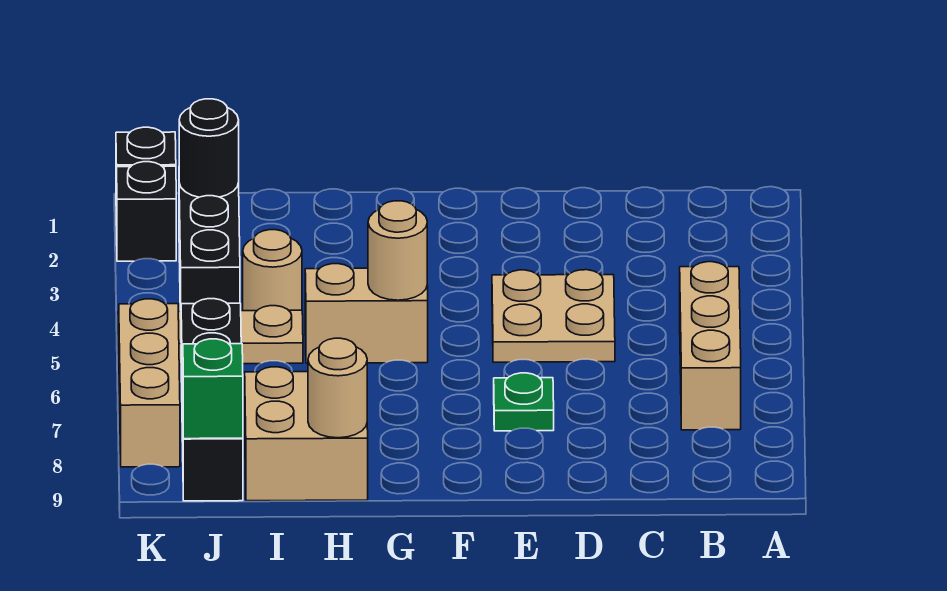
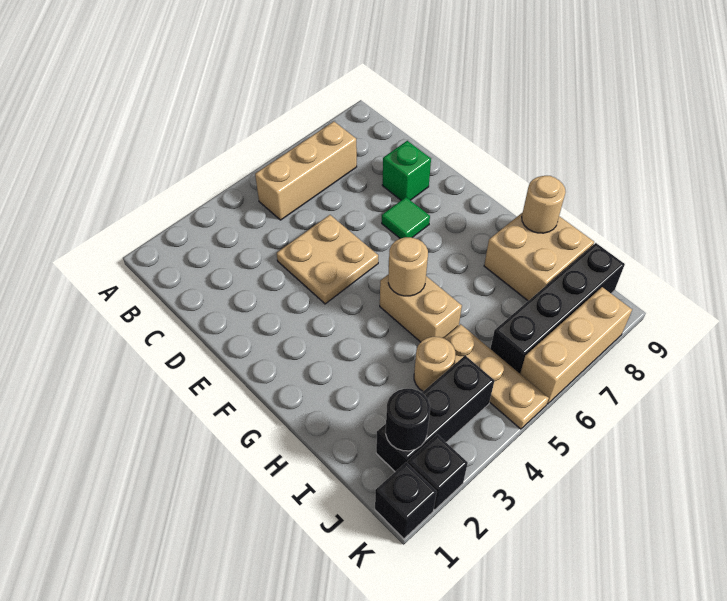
green 1x1 plate [494,373,554,431] -> green 1x1 tile [382,197,430,238]
green 1x1 brick [183,339,243,439] -> green 1x1 brick moved to [382,141,431,200]

